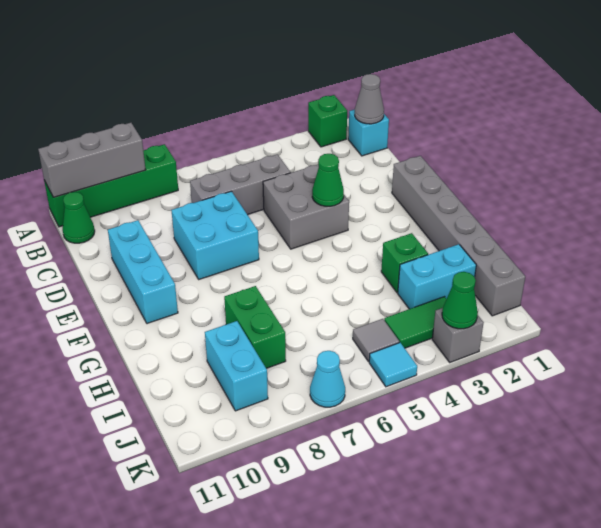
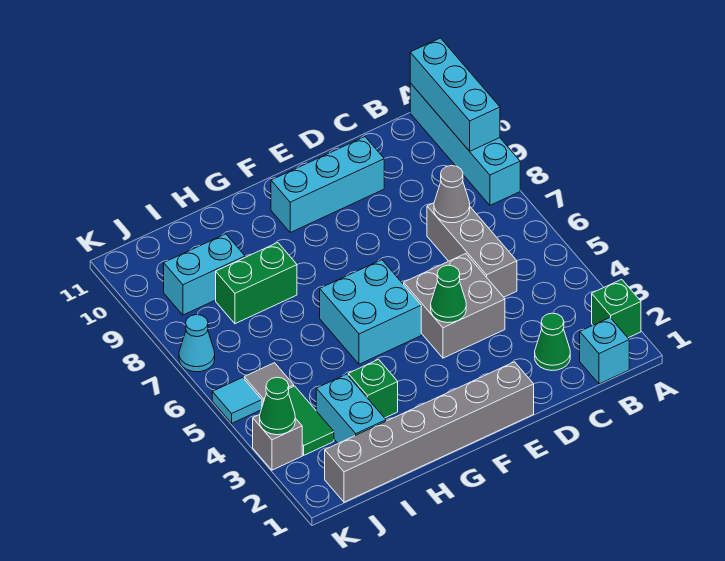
green 1x4 brick [44,144,178,227] -> cyan 1x4 brick [410,83,520,205]
grey 1x3 brick [38,123,146,197] -> cyan 1x3 brick [410,38,500,151]
grey 1x1 cone [355,74,384,124] -> grey 1x1 cone moved to [434,166,470,223]
green 1x1 cone [63,192,95,243] -> green 1x1 cone moved to [535,313,570,370]
cyan 2x2 brick [171,191,259,279] -> cyan 2x2 brick moved to [320,260,421,364]

